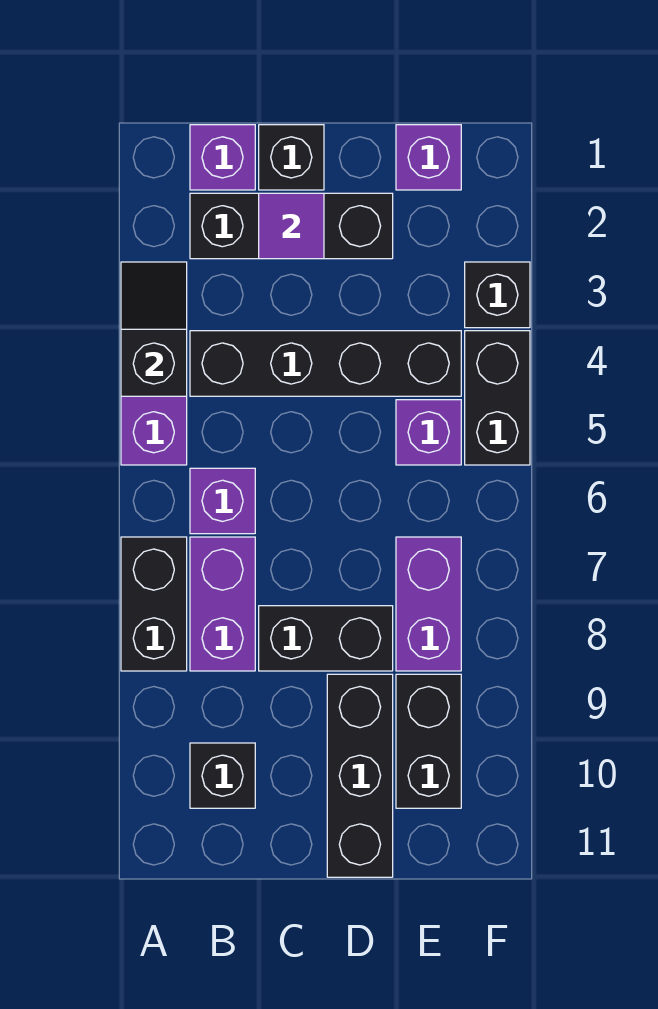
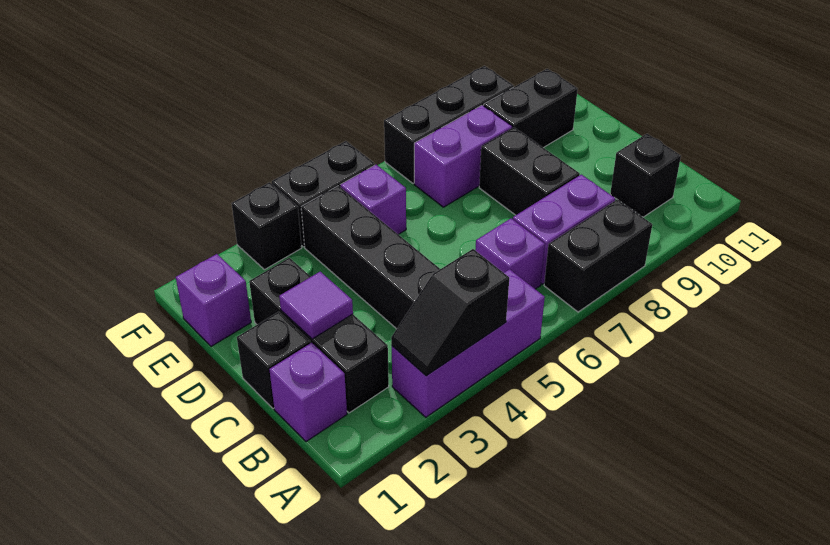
black 1x3 brick [327,674,393,877] -> black 1x3 brick moved to [384,66,514,183]

